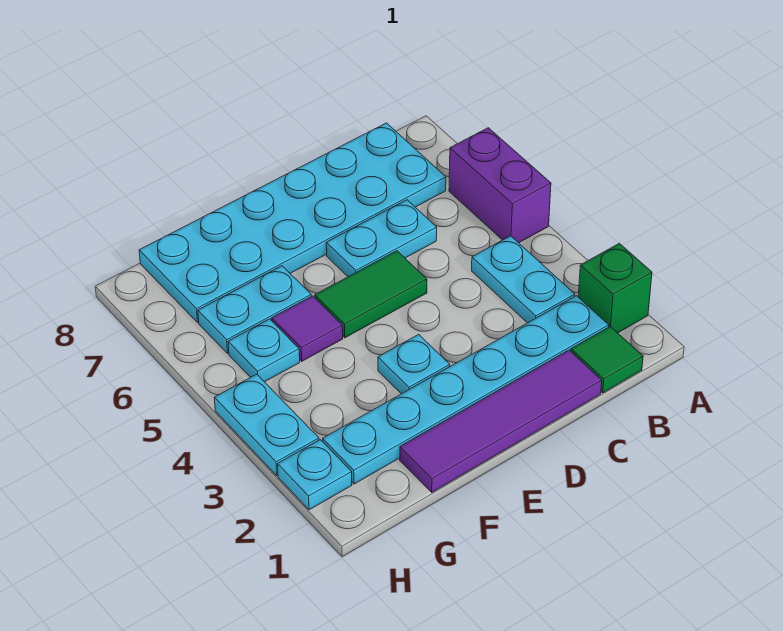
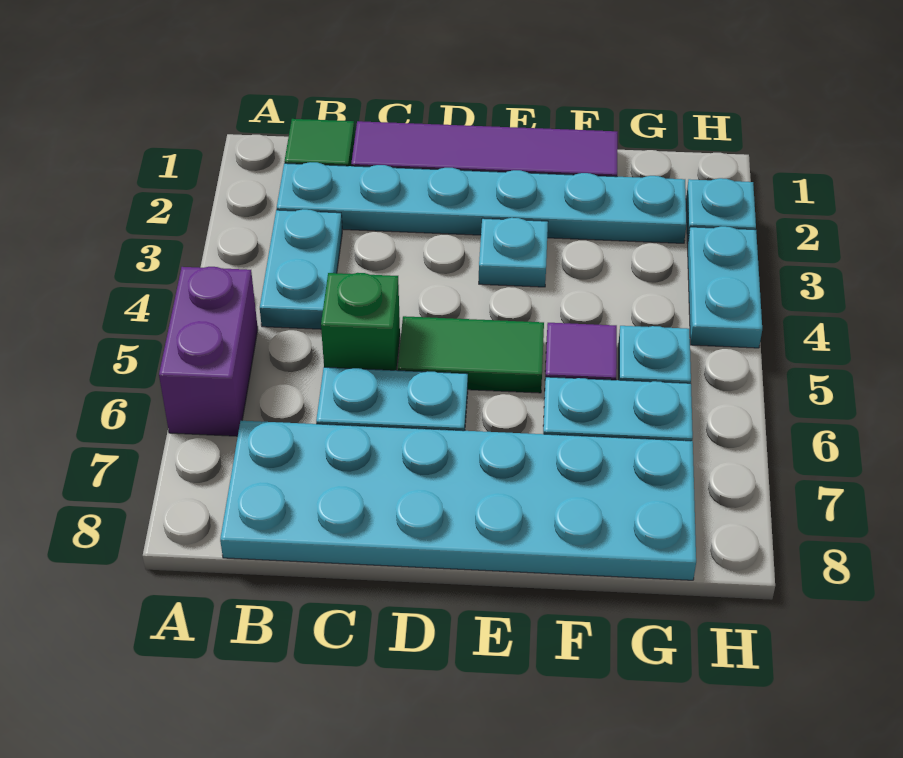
green 1x1 brick [578,243,652,333] -> green 1x1 brick moved to [321,273,400,370]

